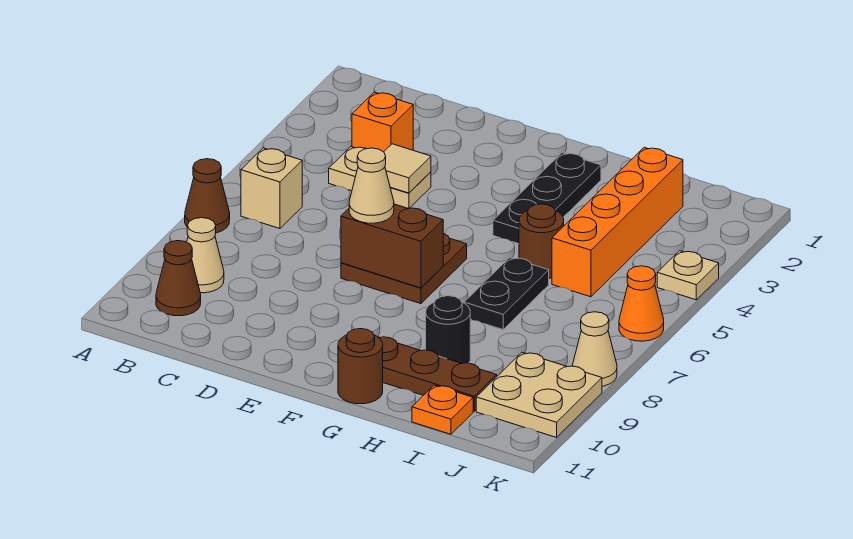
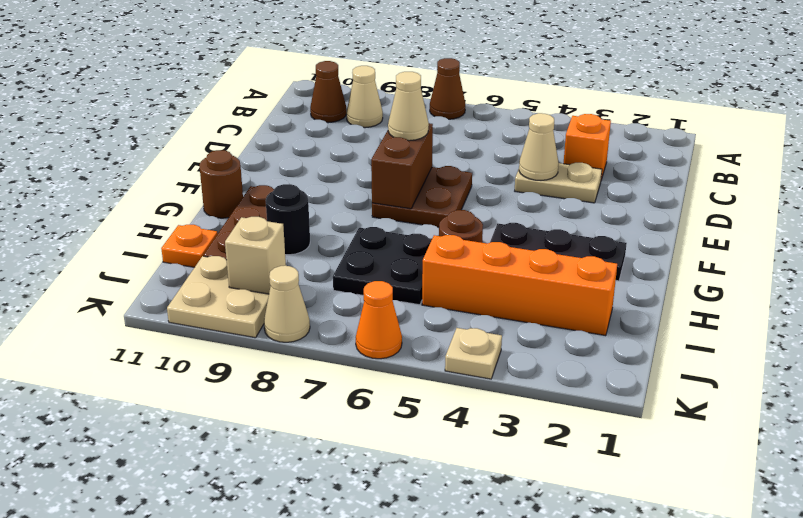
tan 1x1 brick [241,148,302,229] -> tan 1x1 brick moved to [225,217,286,294]
tan 1x2 plate [329,147,431,209] -> tan 1x2 plate turned to [515,163,602,203]
tan 1x1 tile [384,144,431,193] -> tan 1x1 cone [519,113,559,180]
black 1x2 plate [464,258,549,330] -> black 2x2 plate [333,227,432,305]

